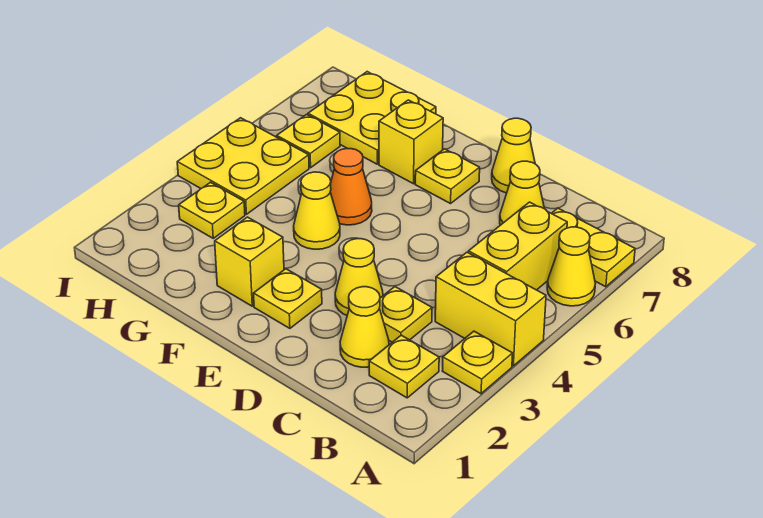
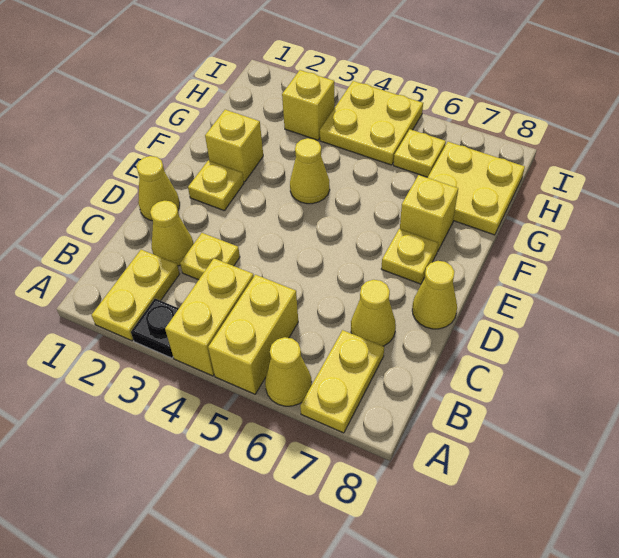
yellow 1x1 plate [442,331,513,394] -> black 1x1 plate [131,299,179,358]
yellow 1x1 plate [369,335,439,398] -> yellow 1x2 plate [92,250,179,341]
yellow 1x2 brick [468,202,567,290] -> yellow 1x2 brick turned to [208,275,298,394]
yellow 1x1 cone [335,239,383,315] -> yellow 1x1 cone moved to [136,156,180,221]
orange 1x1 cone [330,149,372,225] -> none
yellow 1x1 plate [179,182,245,238] -> yellow 1x1 brick [282,70,335,140]

